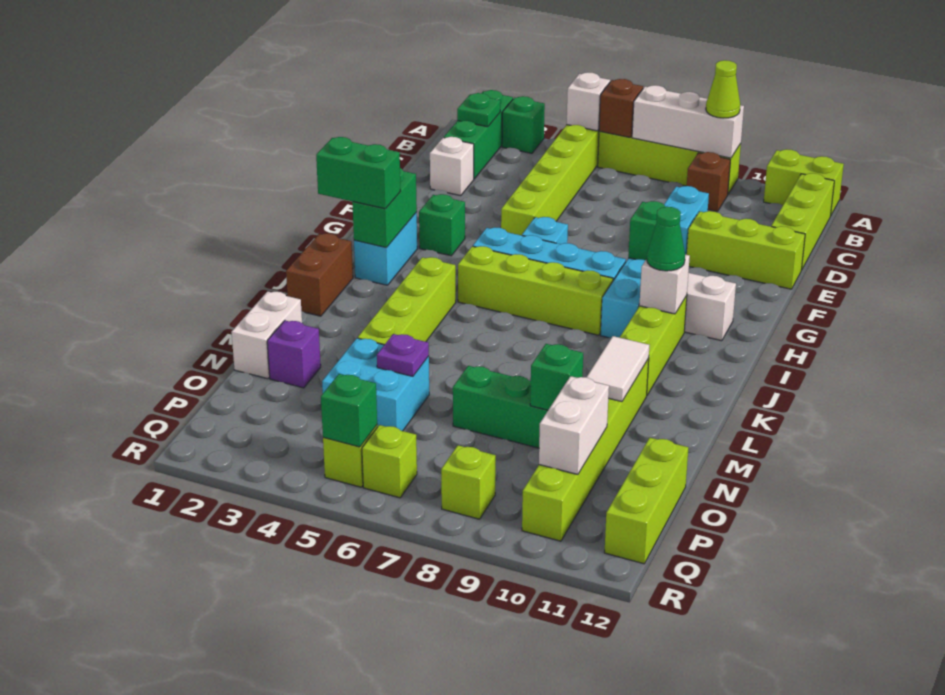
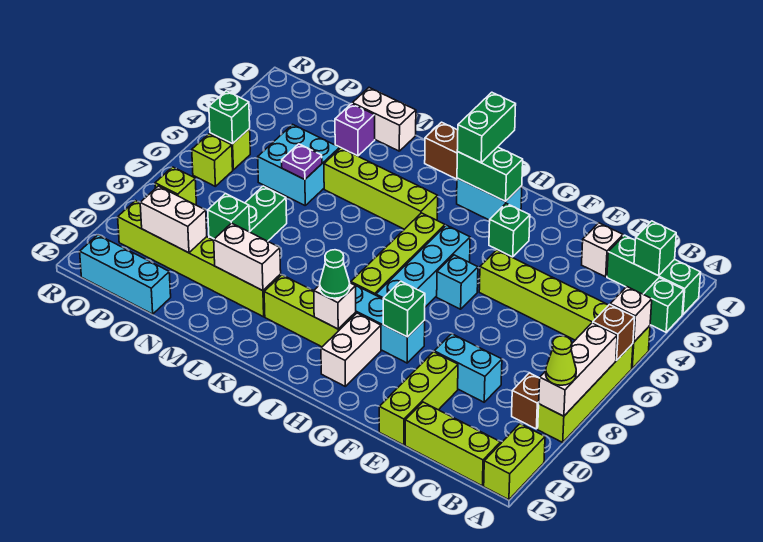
green 1x1 plate [457,93,500,127] -> green 1x1 brick [634,221,676,276]
white 1x2 tile [586,336,649,402] -> white 1x2 brick [214,223,281,291]
lime 1x3 brick [604,438,688,564] -> cyan 1x3 brick [80,235,171,314]

